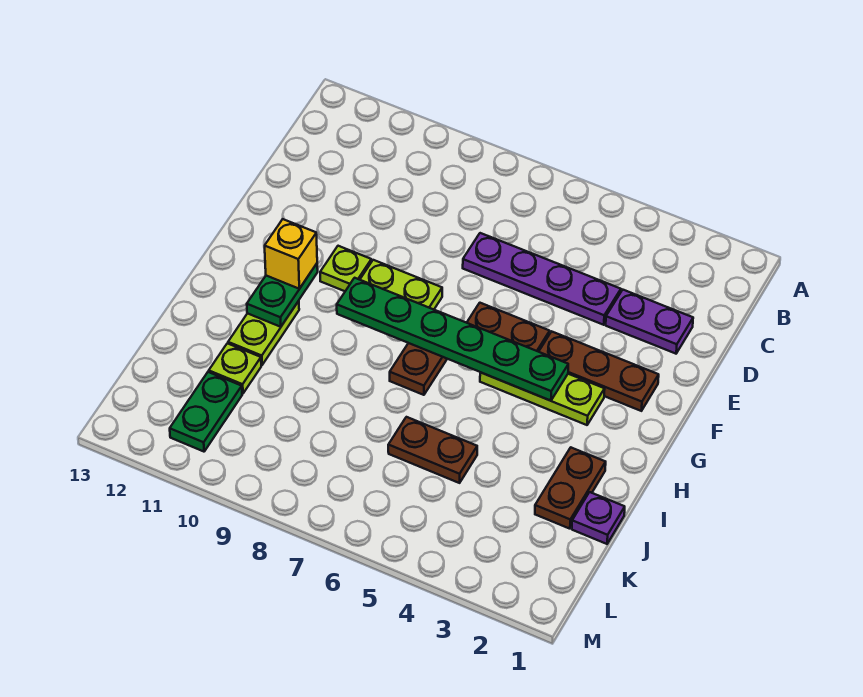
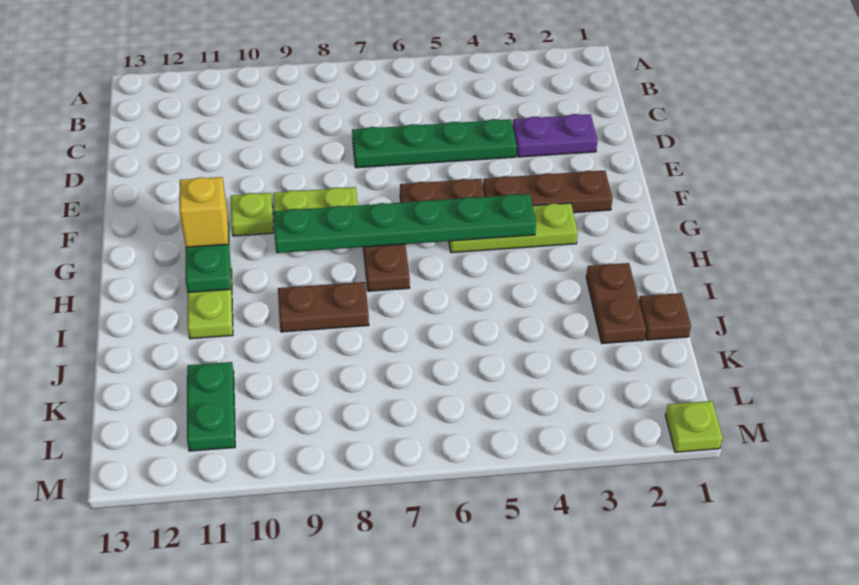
purple 1x4 plate [463,233,621,325] -> green 1x4 plate [352,119,517,168]
purple 1x1 plate [572,492,625,544] -> brown 1x1 plate [639,293,691,340]
brown 1x2 plate [388,417,477,483] -> brown 1x2 plate moved to [278,282,369,332]
lime 1x1 plate [209,343,261,394] -> lime 1x1 plate moved to [665,401,723,452]

